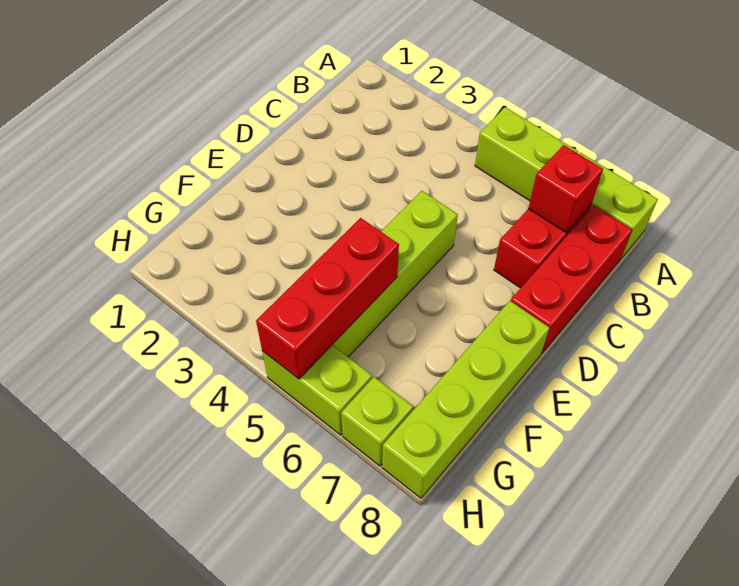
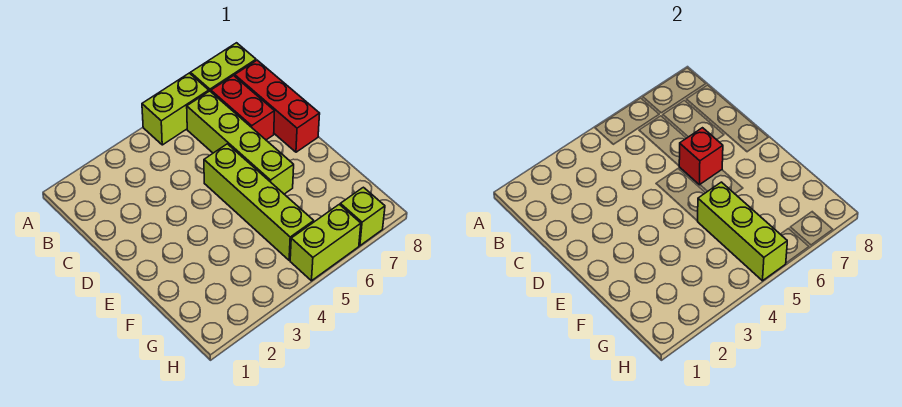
red 1x1 brick [528,145,603,232] -> red 1x1 brick moved to [679,128,723,185]
lime 1x4 brick [382,301,549,498] -> lime 1x4 brick moved to [187,91,294,194]
red 1x3 brick [256,218,399,379] -> lime 1x3 brick [698,182,787,281]

